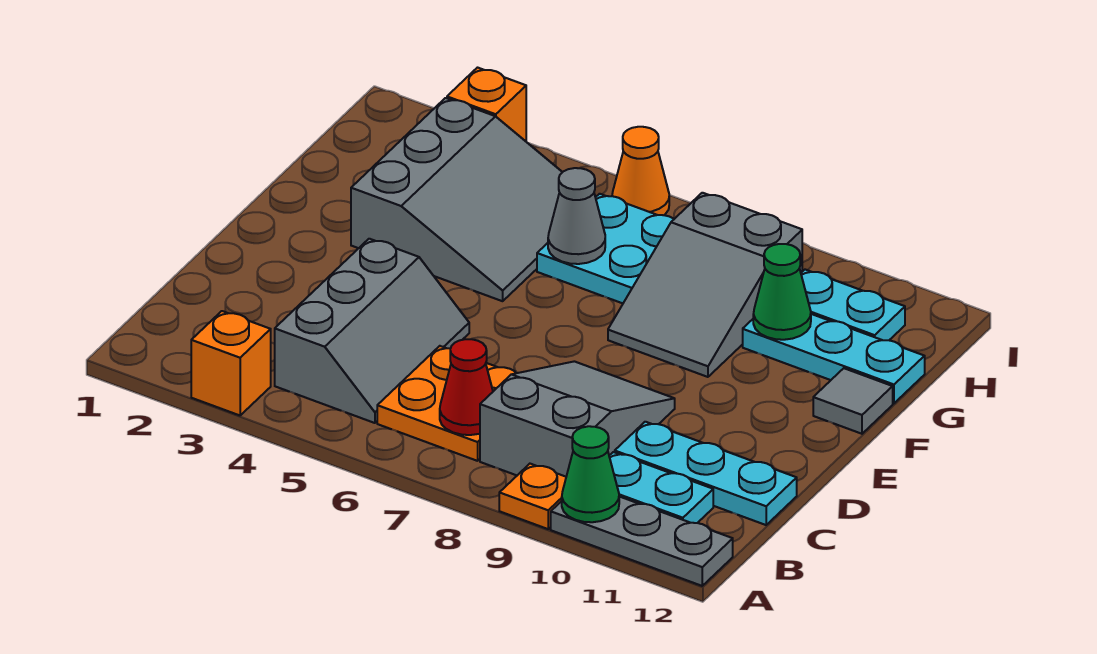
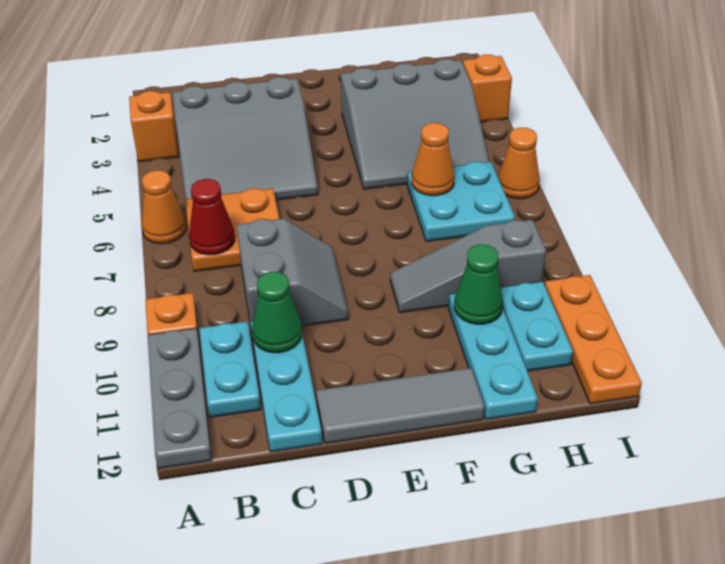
none -> orange 1x1 cone [141,170,186,244]
green 1x1 cone [562,426,619,522] -> green 1x1 cone moved to [252,272,302,353]
grey 2x3 slope [275,239,469,423] -> grey 3x3 slope [172,77,318,200]
grey 2x3 slope [480,361,675,477] -> grey 2x2 slope [237,219,348,326]
grey 2x3 slope [608,193,802,377] -> grey 1x3 slope [390,220,546,313]
grey 1x1 tile [813,368,893,434] -> grey 1x3 tile [316,368,485,444]
grey 1x1 cone [548,168,605,264] -> orange 1x1 cone [412,123,455,196]
none -> orange 1x3 plate [545,275,642,404]

